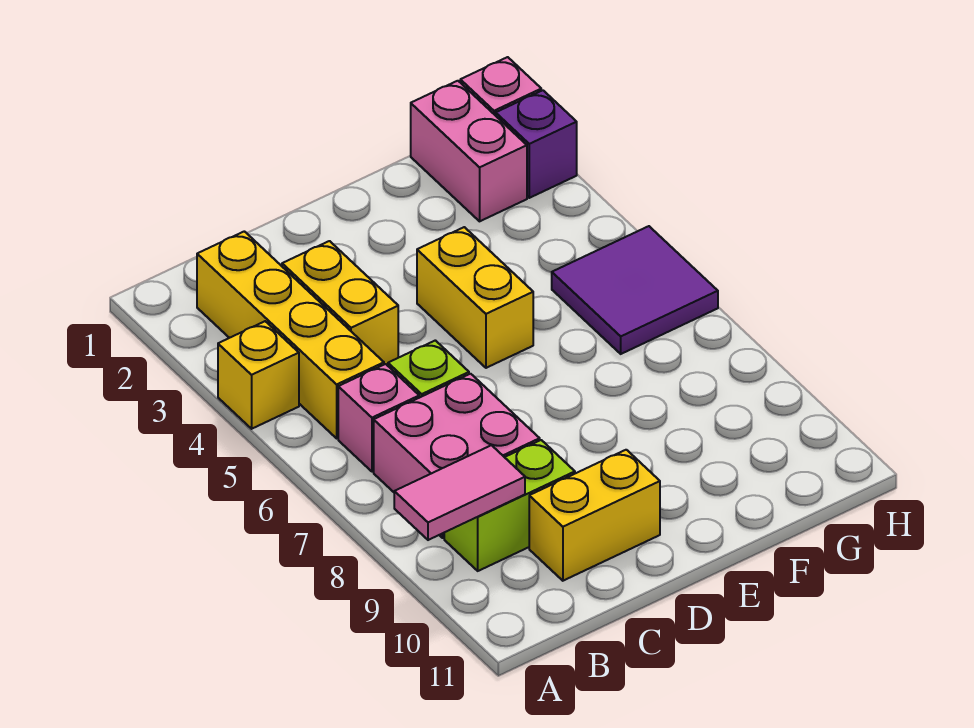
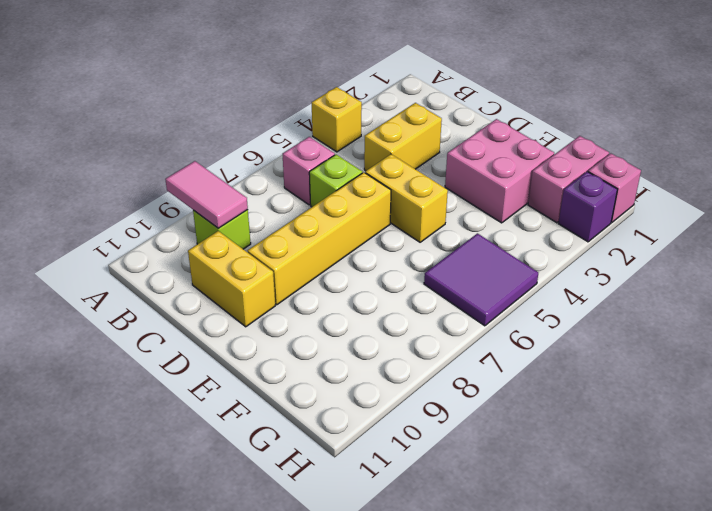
yellow 1x4 brick [197,231,384,438] -> yellow 1x4 brick moved to [247,172,391,305]
pink 2x2 brick [374,374,540,538] -> pink 2x2 brick moved to [445,119,554,223]
lime 1x2 brick [444,440,575,571] -> lime 1x1 brick [193,210,251,249]
yellow 1x2 brick [417,227,533,368] -> yellow 1x2 brick turned to [365,154,448,242]

